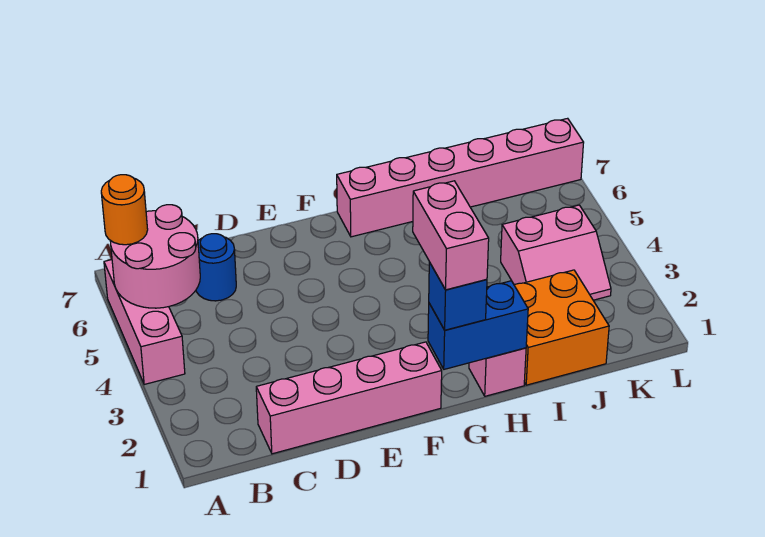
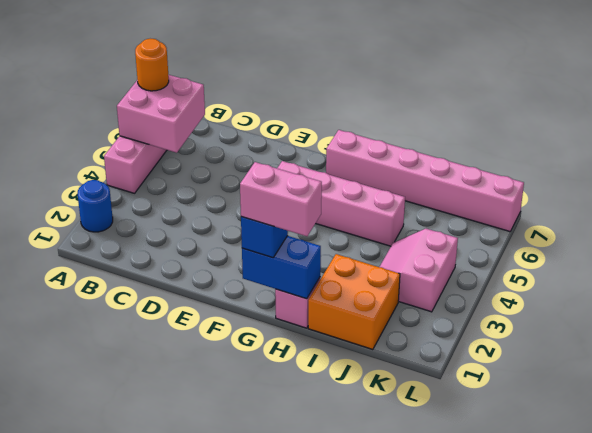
pink 2x2 round brick [110,205,200,308] -> pink 2x2 brick [117,75,205,153]
pink 1x4 brick [256,342,442,454] -> pink 1x4 brick moved to [277,161,405,246]
blue 1x1 round brick [196,234,236,301] -> blue 1x1 round brick moved to [78,180,113,232]
pink 1x2 brick [413,181,489,290] -> pink 1x2 brick turned to [240,162,322,236]
pink 2x2 slope [501,205,611,300] -> pink 2x2 slope turned to [380,229,458,312]

